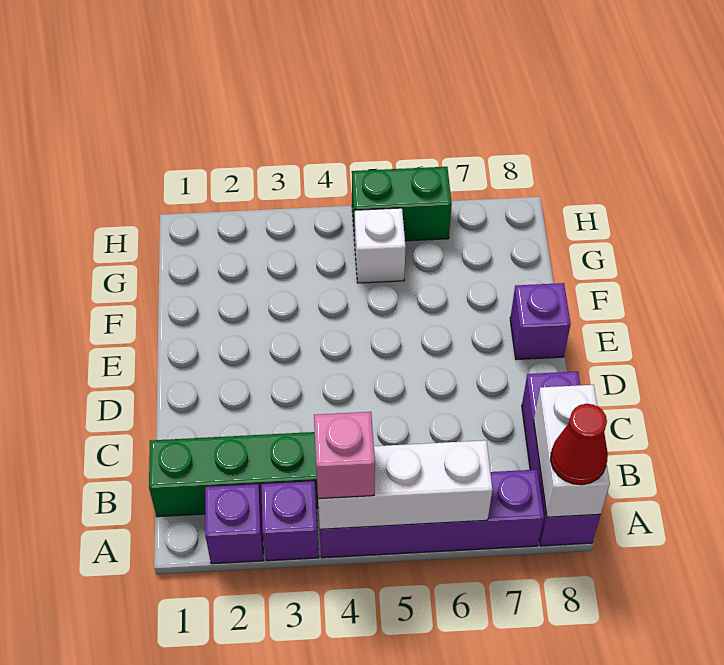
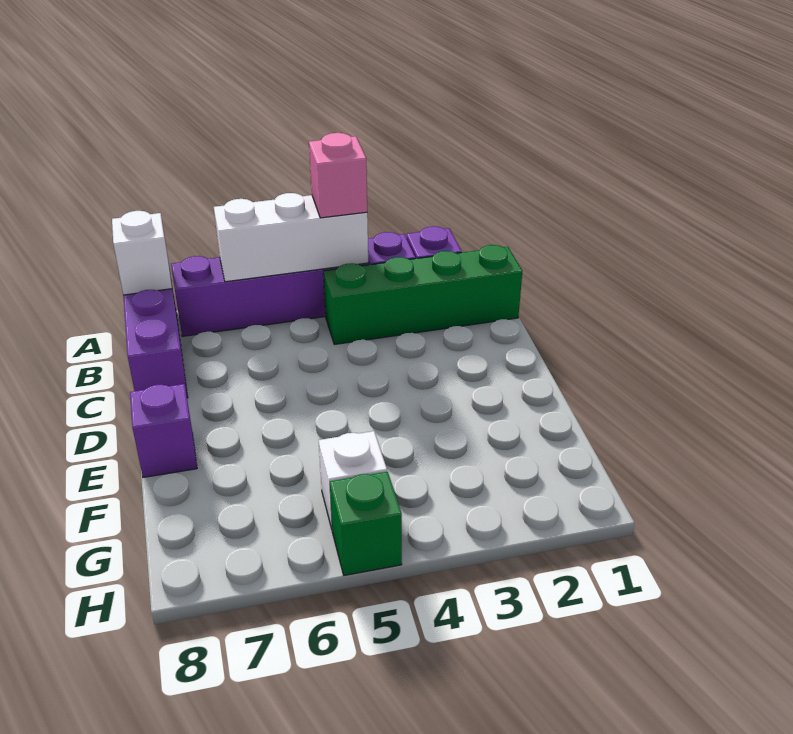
white 1x2 brick [534,385,610,517] -> white 1x1 brick [112,211,172,295]
red 1x1 cone [551,404,608,485] -> none
green 1x2 brick [352,167,452,241] -> green 1x1 brick [330,472,402,575]

